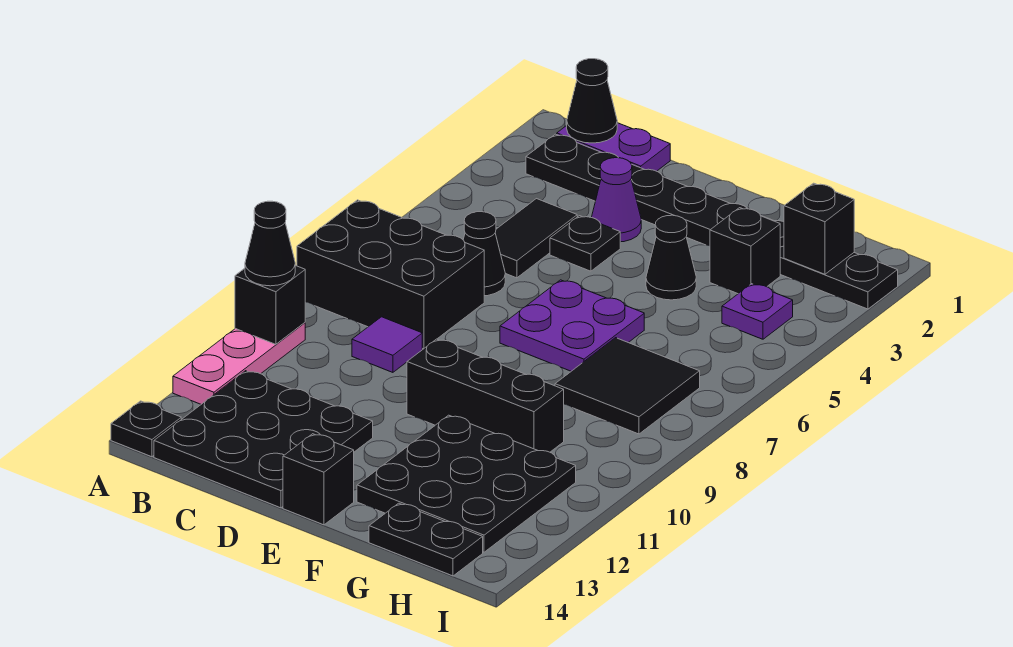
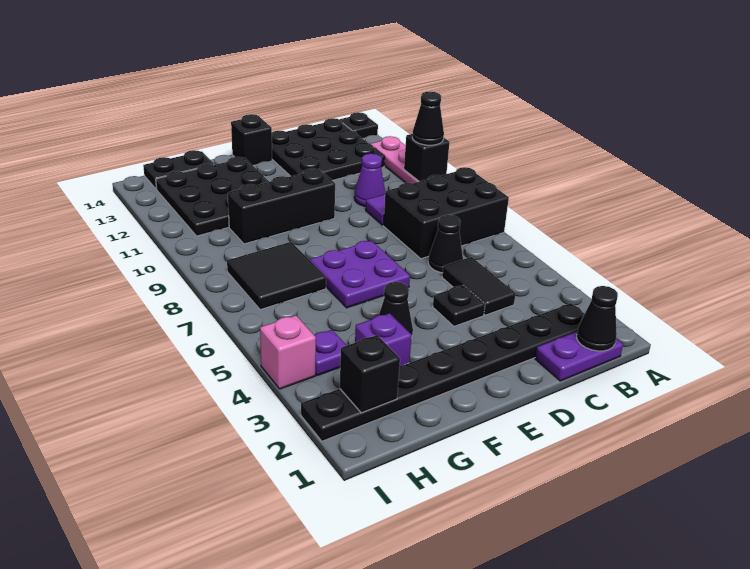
purple 1x1 cone [592,158,641,242] -> purple 1x1 cone moved to [354,154,385,206]
black 1x1 brick [710,208,780,294] -> purple 1x1 brick [355,313,412,366]
none -> pink 1x1 brick [260,315,316,389]

